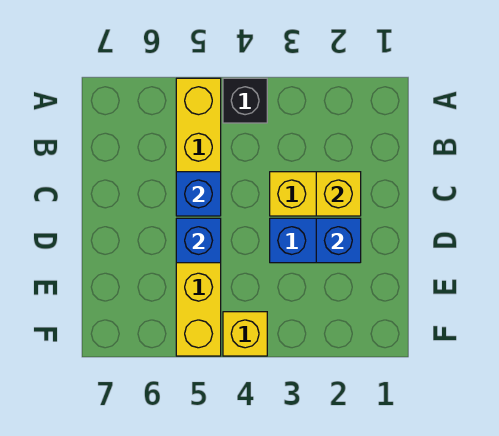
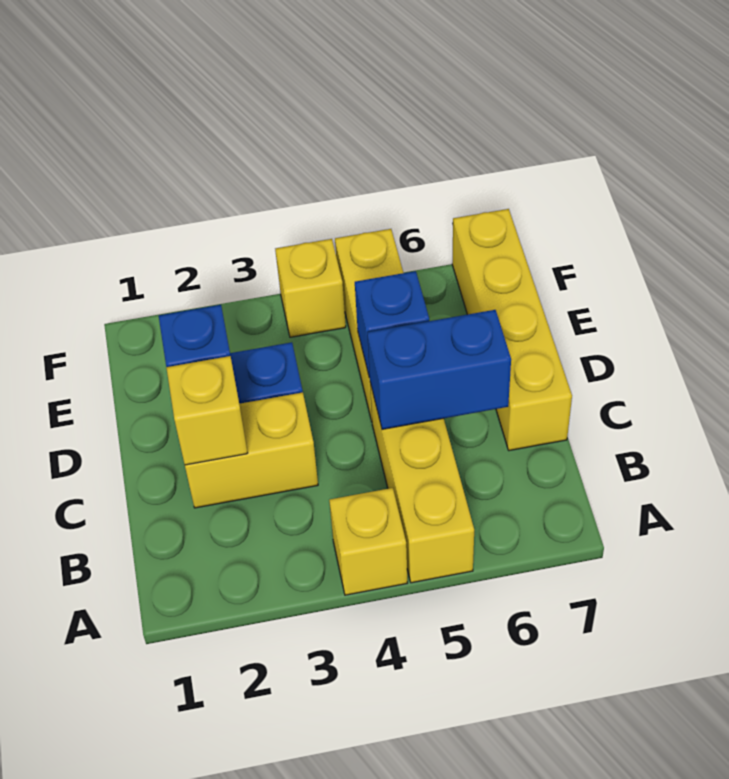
black 1x1 brick [223,78,267,123] -> yellow 1x1 brick [329,488,407,595]
blue 1x1 brick [176,172,221,216] -> blue 1x2 brick [367,310,511,429]
none -> yellow 1x4 brick [452,209,572,451]

